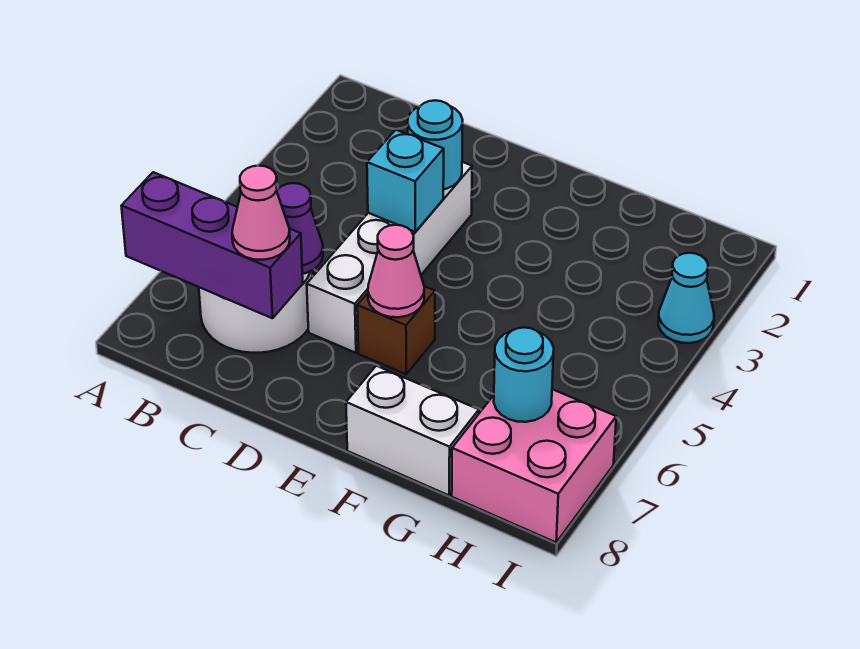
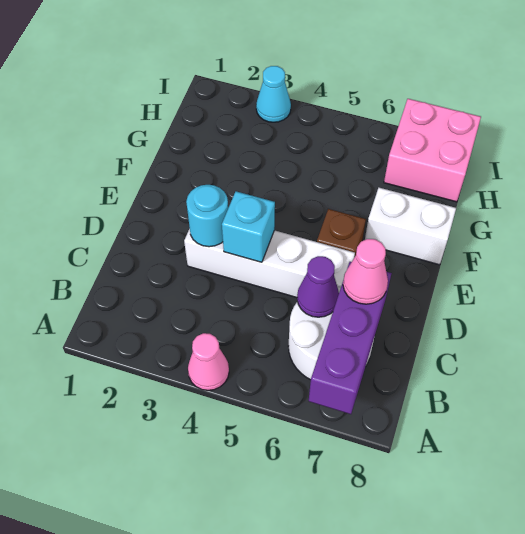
pink 1x1 cone [368,225,424,317] -> pink 1x1 cone moved to [188,333,229,390]
white 1x2 brick [346,366,479,495] -> white 1x2 brick turned to [365,188,456,265]
cyan 1x1 round brick [494,327,554,422] -> none

